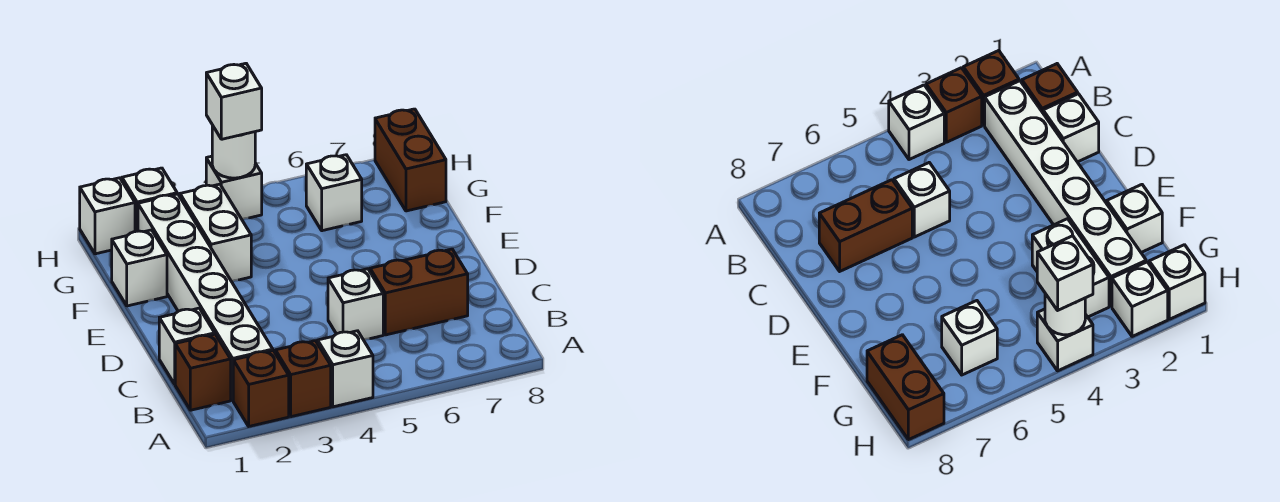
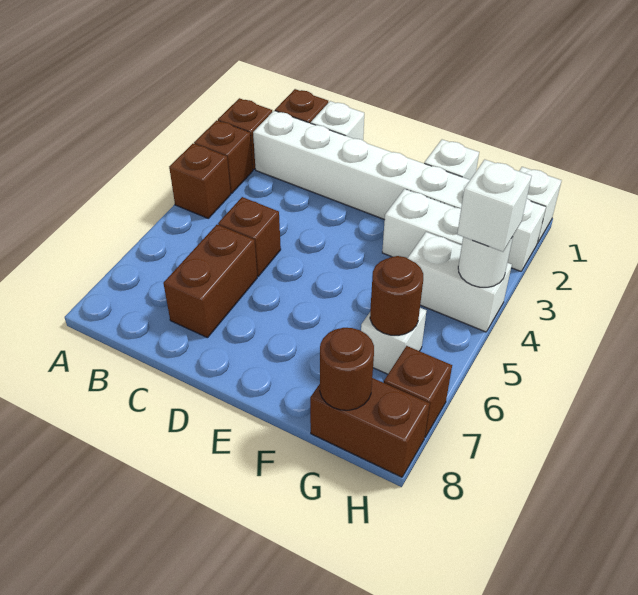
white 1x1 brick [318,331,373,407] -> brown 1x1 brick [169,144,231,218]
white 1x1 brick [328,269,383,340] -> brown 1x1 brick [218,197,281,276]
none -> brown 1x1 round brick [370,256,423,335]
none -> brown 1x1 round brick [320,328,374,410]
white 1x1 brick [206,156,262,219] -> white 1x2 brick [408,232,512,332]
none -> brown 1x1 brick [384,346,452,437]

